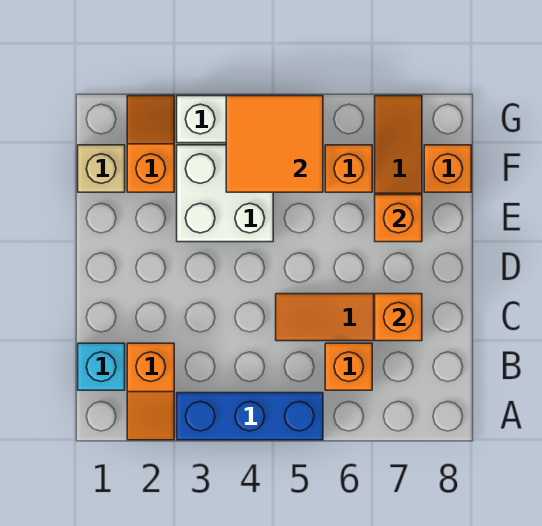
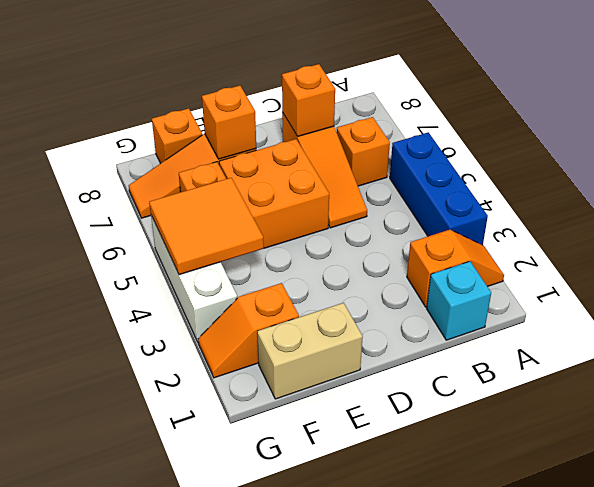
none -> orange 2x2 brick [219,139,329,248]
white 2x2 brick [177,145,273,242] -> none
tan 1x1 brick [78,145,125,192] -> tan 1x2 brick [257,303,363,399]

